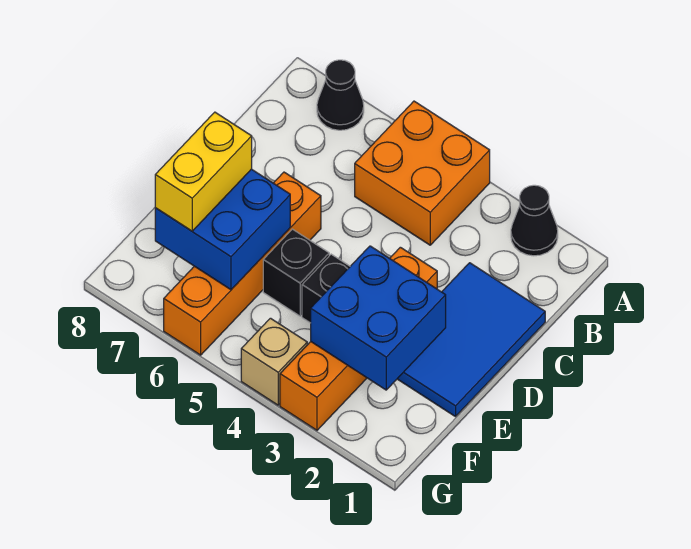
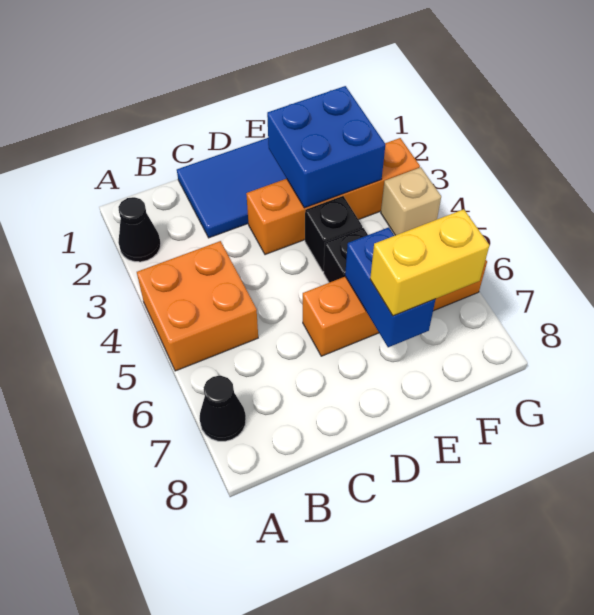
blue 2x2 brick [155,169,290,290] -> blue 1x2 brick [345,227,436,347]

